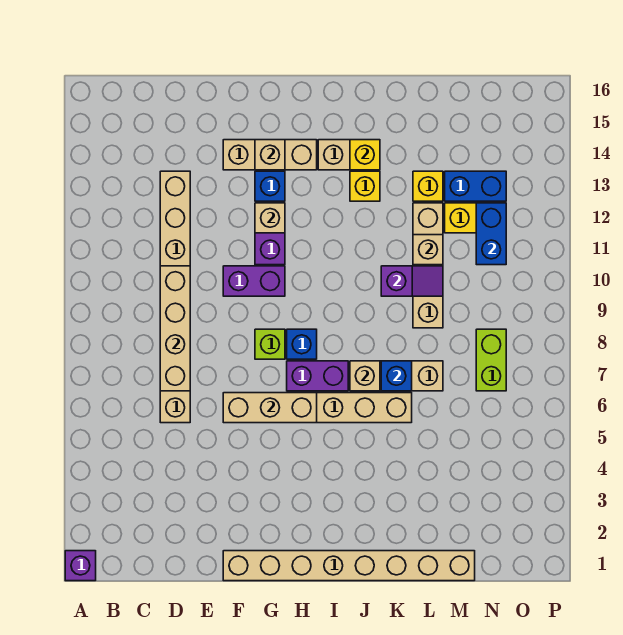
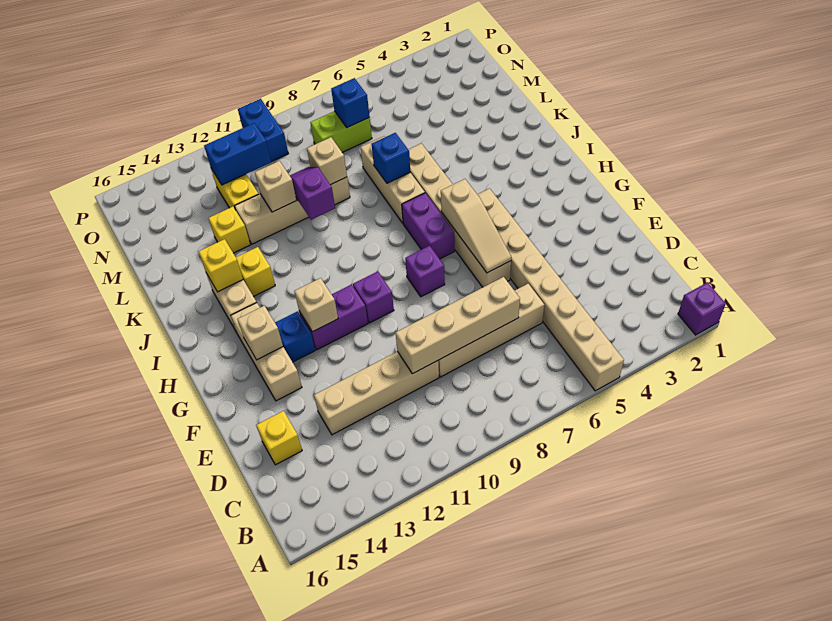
none -> yellow 1x1 brick [256,411,302,465]
tan 1x8 brick [223,551,475,581] -> tan 1x8 brick moved to [477,188,624,391]
tan 1x3 brick [223,393,317,423] -> tan 1x3 slope [441,179,511,273]
purple 1x2 brick [223,266,285,296] -> purple 1x1 brick [353,271,394,323]
lime 1x1 brick [255,329,285,359] -> purple 1x1 brick [405,246,445,297]
blue 1x1 brick [287,329,317,359] -> blue 1x1 brick moved to [331,78,370,127]
tan 1x1 brick [350,361,380,391] -> tan 1x1 brick moved to [307,137,347,185]
blue 1x2 brick [445,171,506,201] -> blue 1x2 brick moved to [238,99,288,162]

